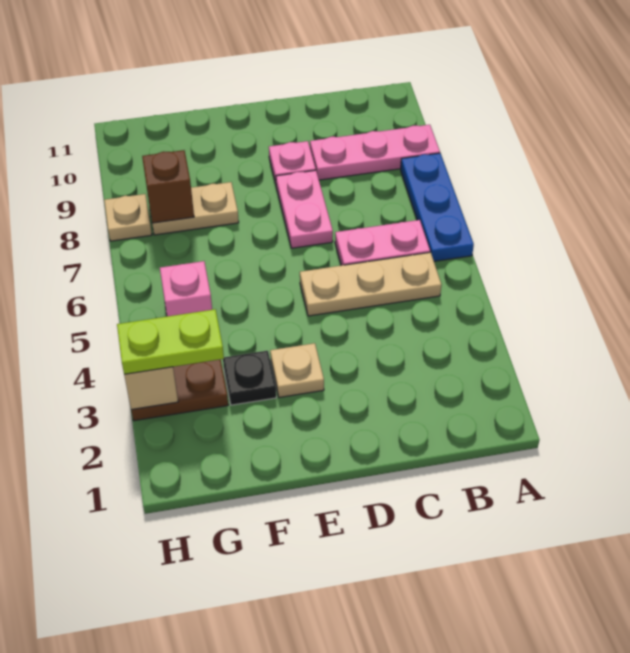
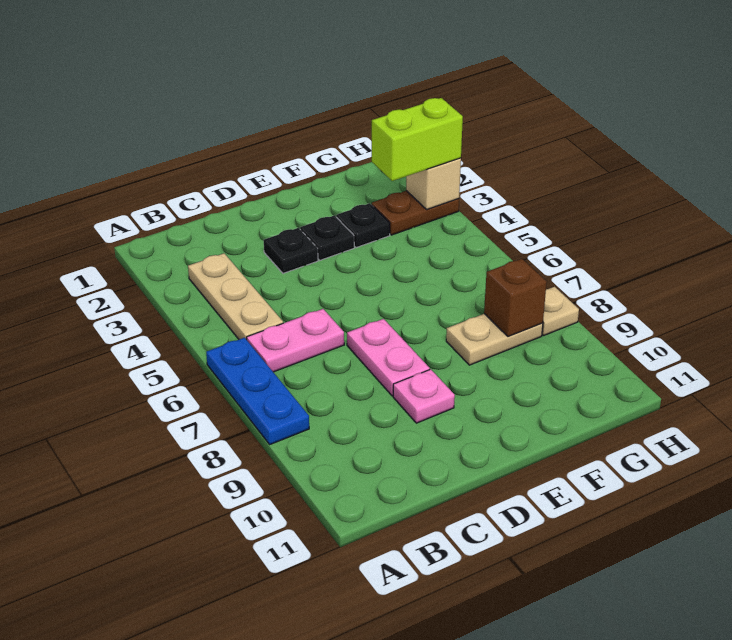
pink 1x3 plate [310,125,440,180] -> none
tan 1x3 plate [300,252,441,316] -> tan 1x3 plate turned to [188,253,283,340]
none -> black 1x1 plate [264,228,318,273]
tan 1x1 plate [270,343,324,397] -> black 1x1 plate [300,215,354,260]
lime 1x2 plate [117,309,224,375] -> lime 1x2 brick [372,98,463,181]
pink 1x1 brick [160,261,212,316] -> none

